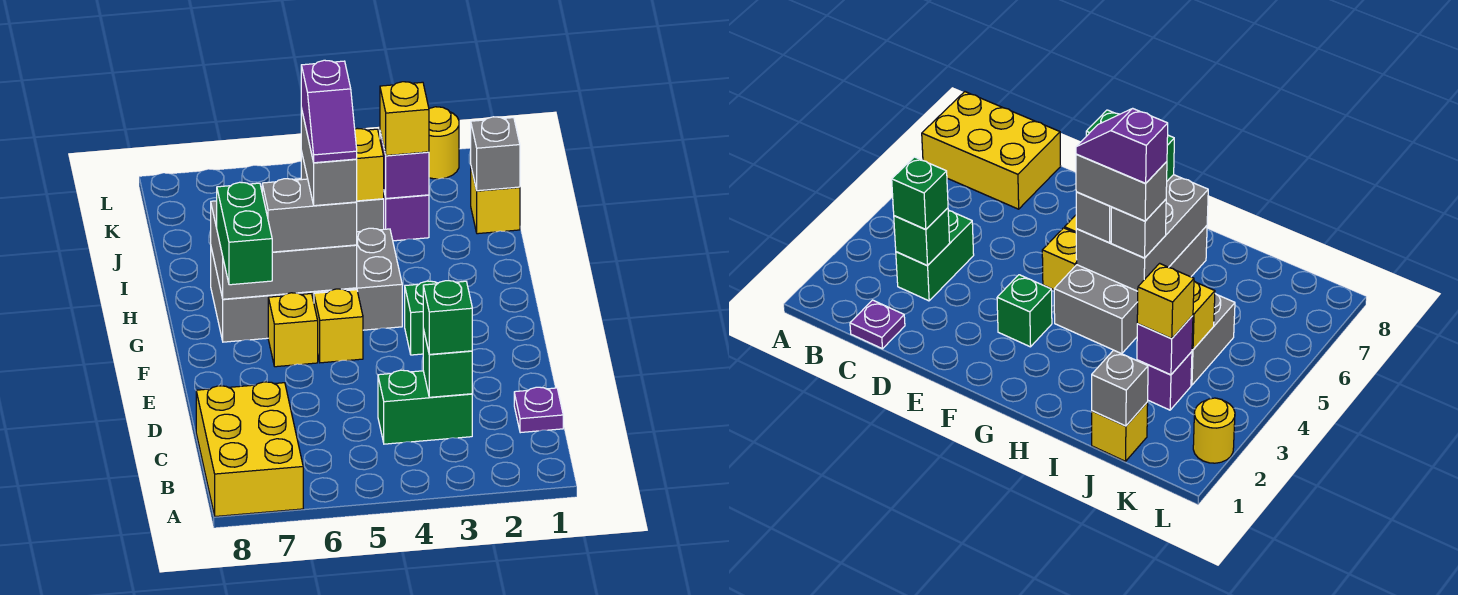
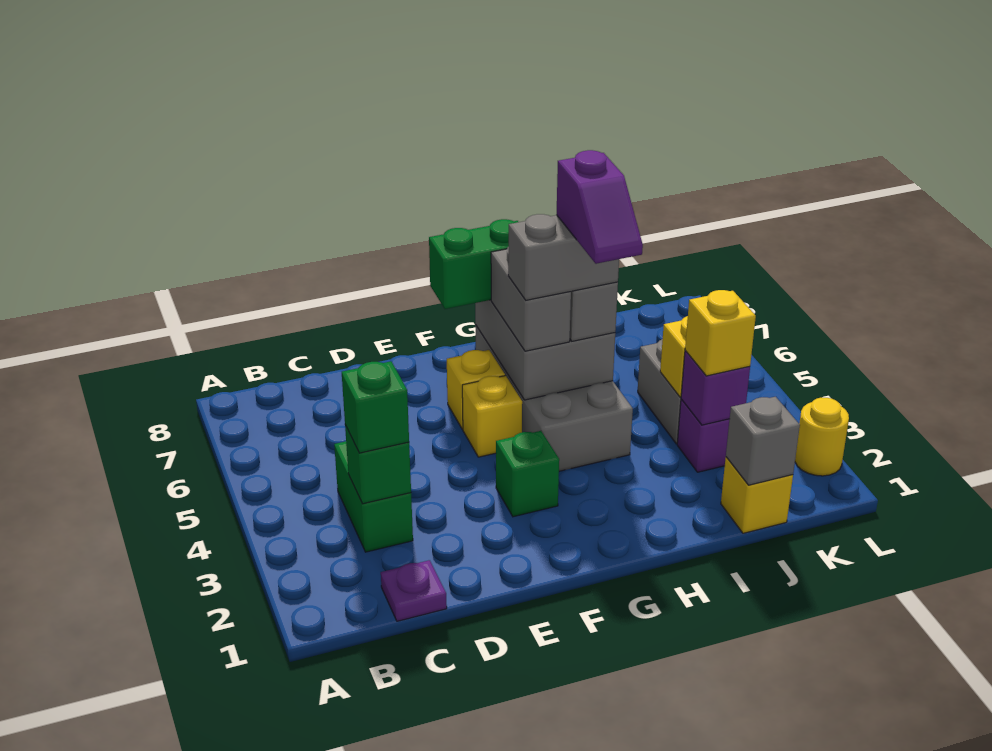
yellow 2x3 brick [196,382,303,516] -> none
purple 1x2 slope [301,60,357,163] -> purple 1x2 slope turned to [557,150,643,264]

